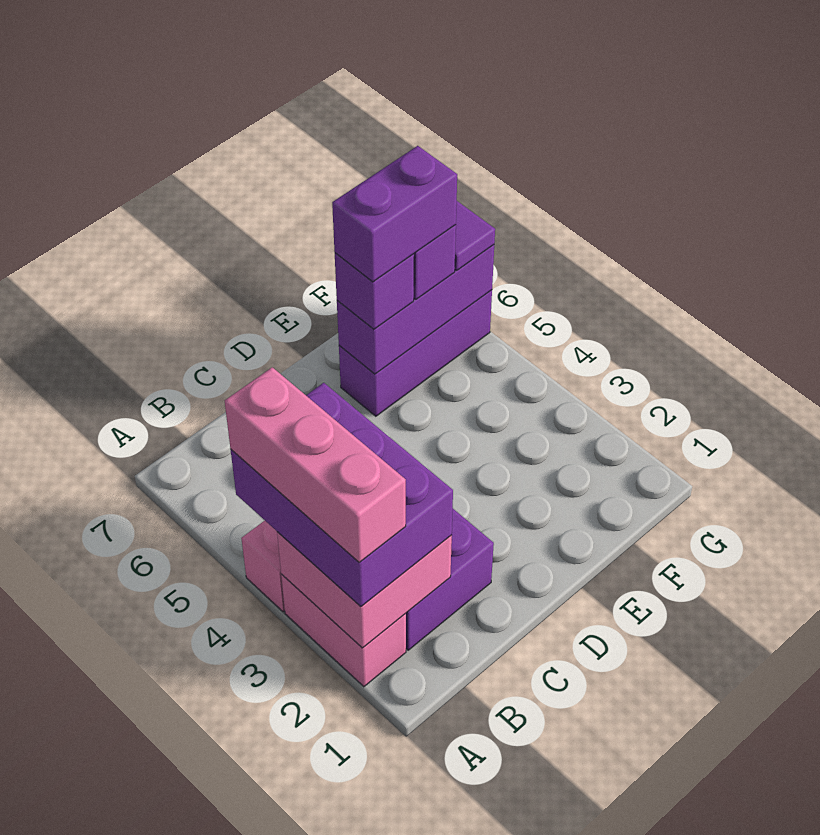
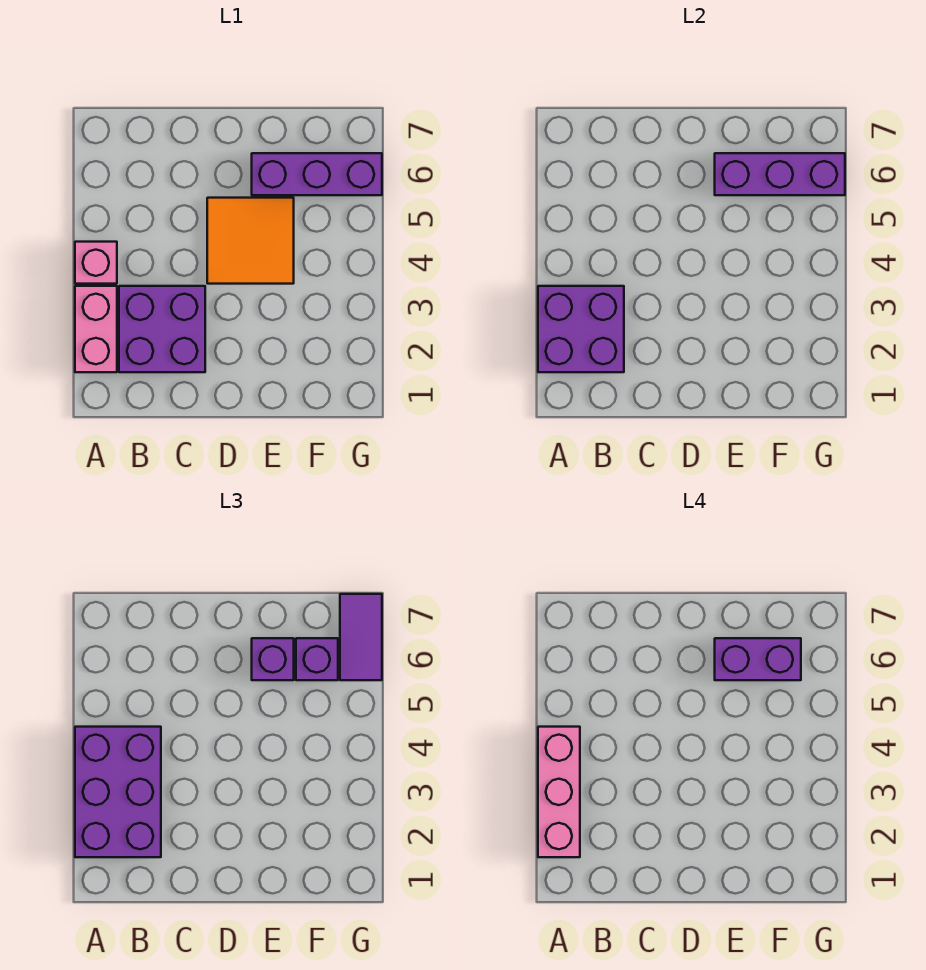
pink 2x2 brick [277,532,452,648] -> purple 2x2 brick [538,286,624,372]
none -> orange 2x2 tile [207,198,294,284]

